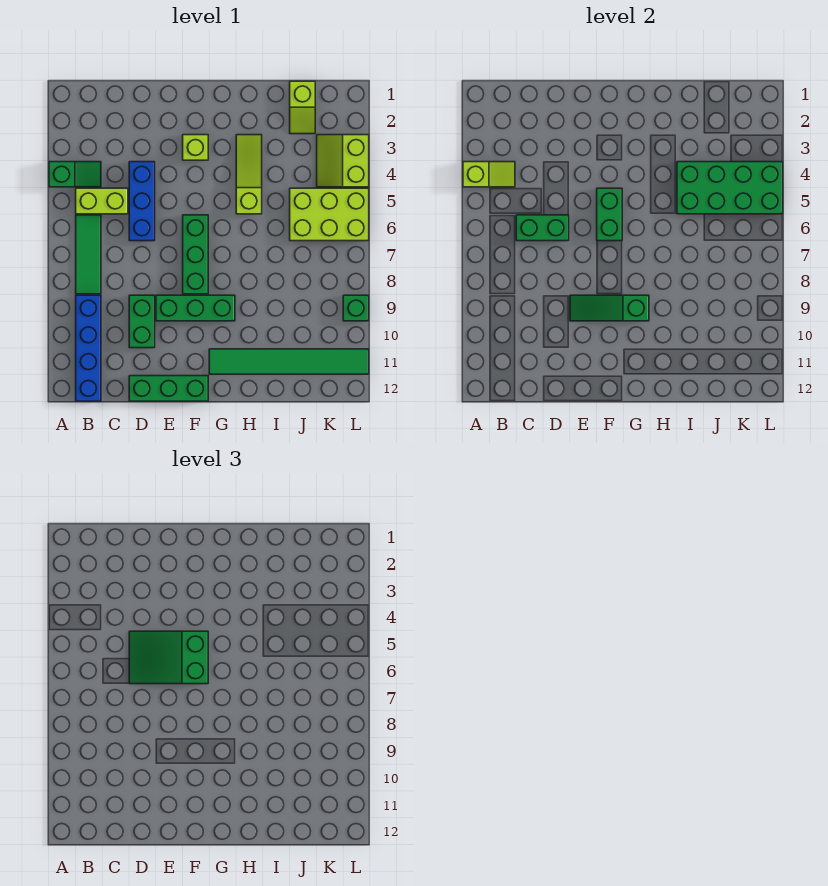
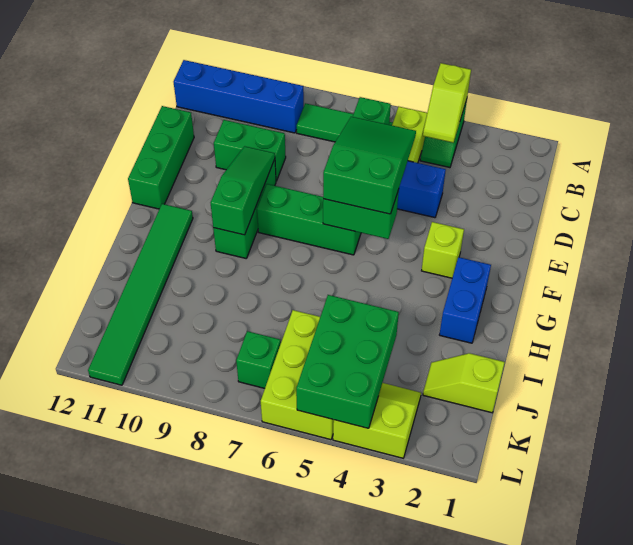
none -> blue 1x2 brick [439,257,491,343]
lime 1x3 slope [236,135,262,214] -> none
green 2x4 brick [677,162,783,214] -> green 2x3 brick [296,295,399,428]
green 1x1 brick [343,295,369,321] -> green 1x1 brick moved to [236,331,281,388]

